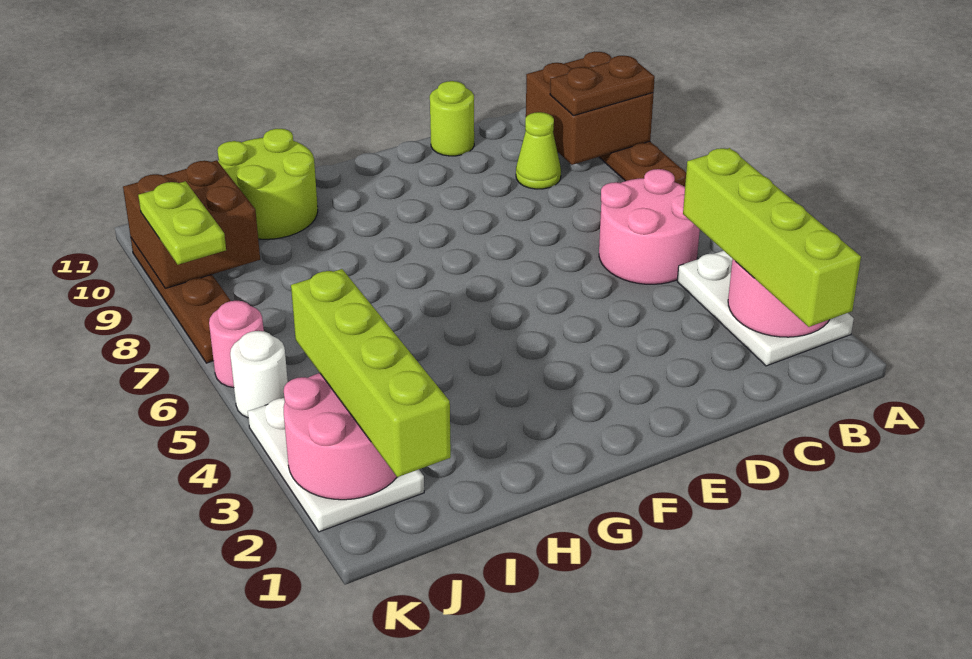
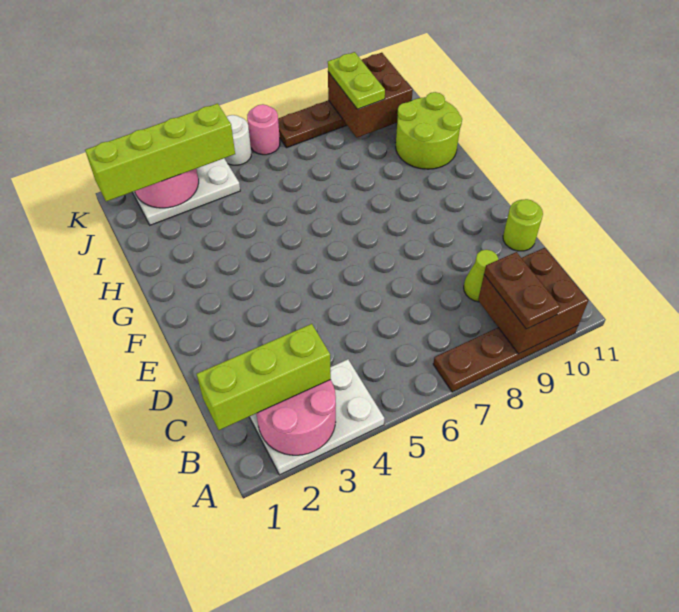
lime 1x4 brick [683,148,861,327] -> lime 1x3 brick [197,324,331,430]
pink 2x2 round brick [599,169,700,284] -> none
lime 1x2 plate [138,181,226,265] -> lime 1x2 plate turned to [328,52,385,109]

